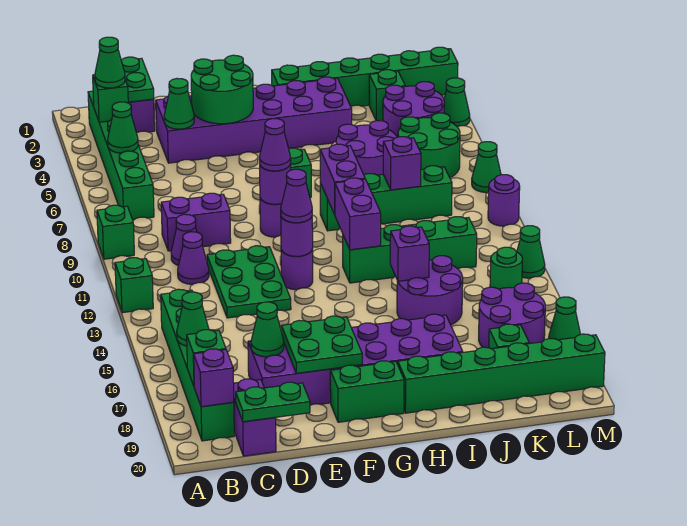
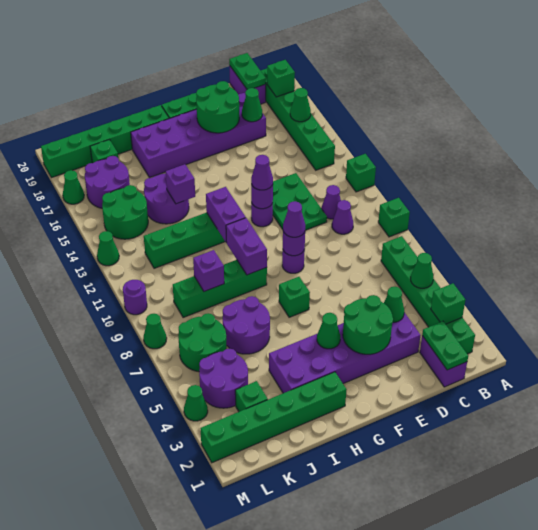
green 1x1 cone [95,37,125,88] -> green 1x1 cone moved to [317,313,340,349]
purple 1x1 brick [194,349,234,407] -> none
purple 1x2 brick [161,193,231,251] -> none
green 1x2 plate [236,382,310,422] -> green 1x2 plate turned to [229,53,266,89]
green 2x2 plate [281,316,362,373] -> green 2x2 round brick [196,81,239,133]
green 1x1 round brick [490,247,522,289] -> green 2x2 round brick [102,185,148,239]

